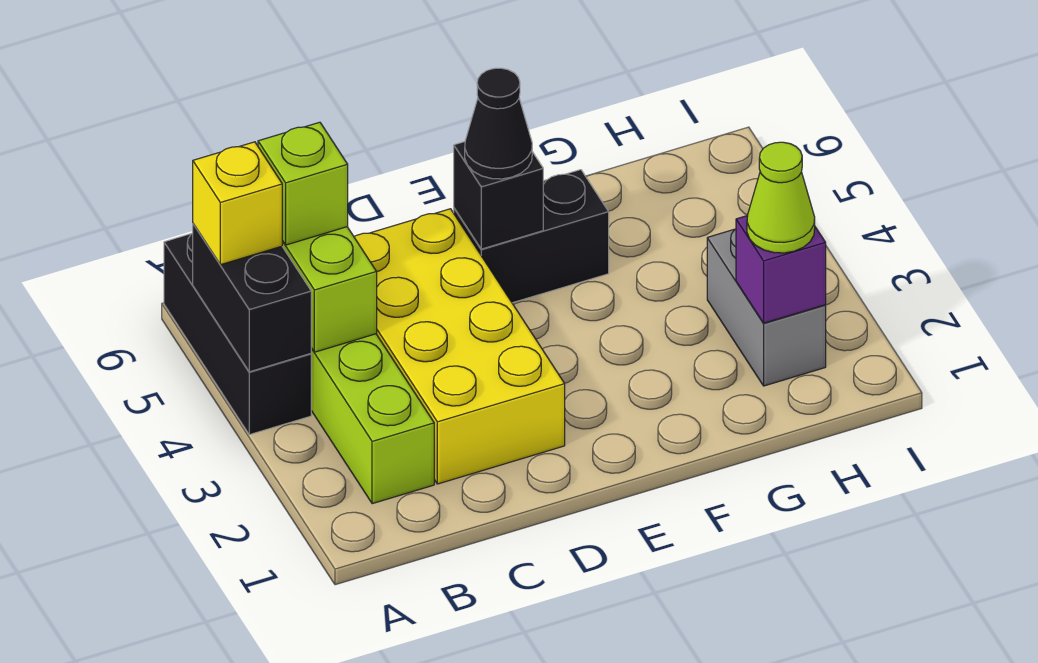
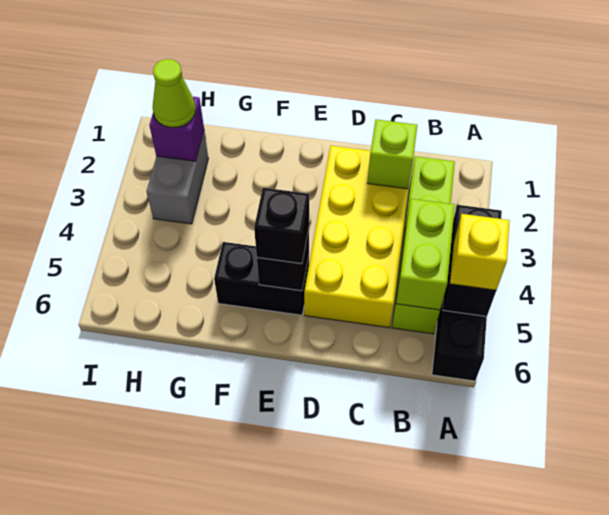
lime 1x1 brick [258,122,348,245] -> lime 1x1 brick moved to [367,119,417,189]
black 1x1 cone [465,68,532,179] -> black 1x1 brick [254,188,309,264]

